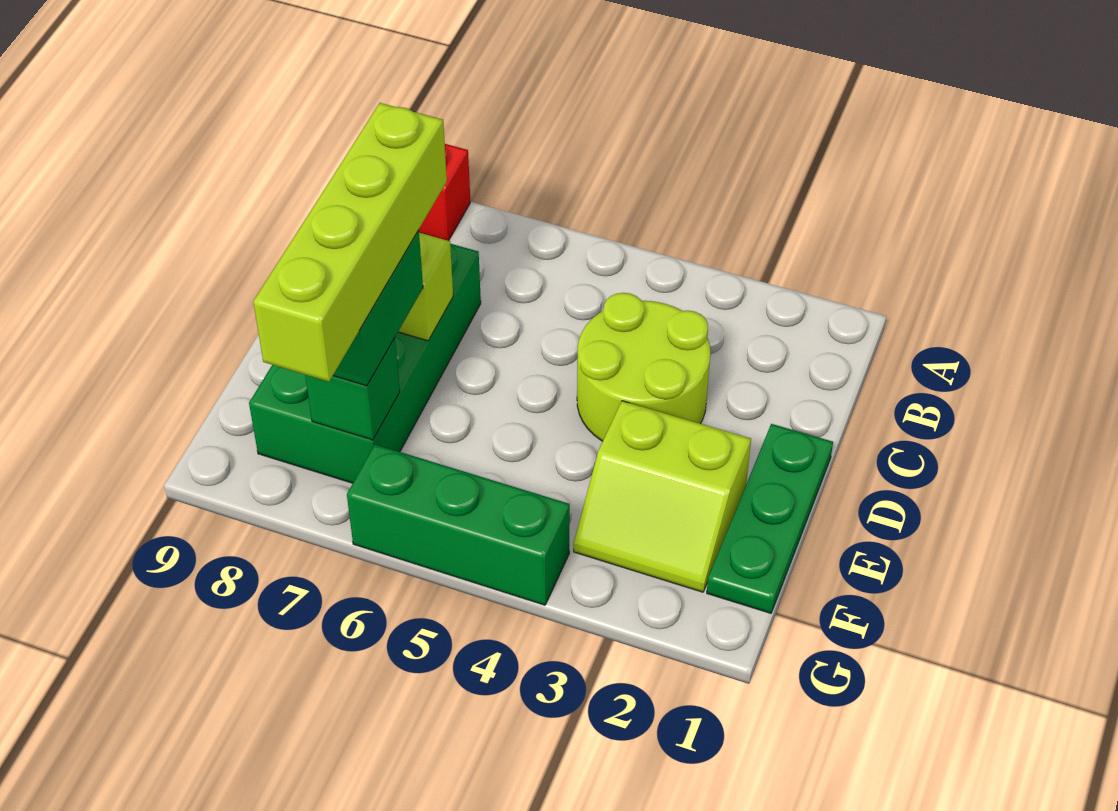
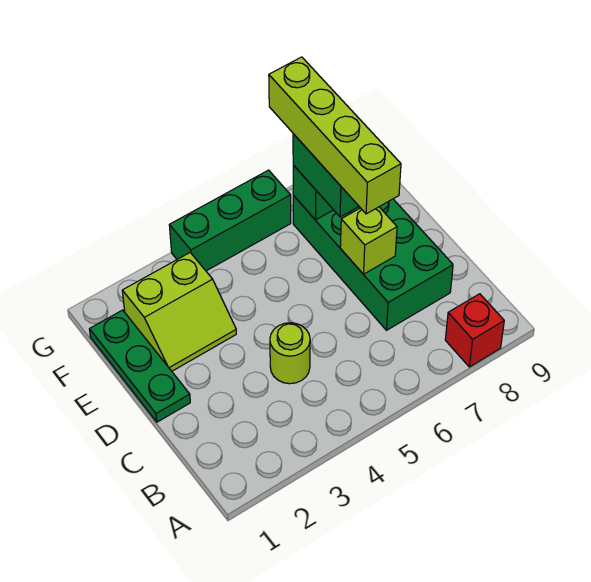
lime 2x2 round brick [577,293,710,441] -> lime 1x1 round brick [270,323,310,384]
lime 2x2 slope [574,401,751,592] -> lime 2x2 slope turned to [122,253,236,371]

